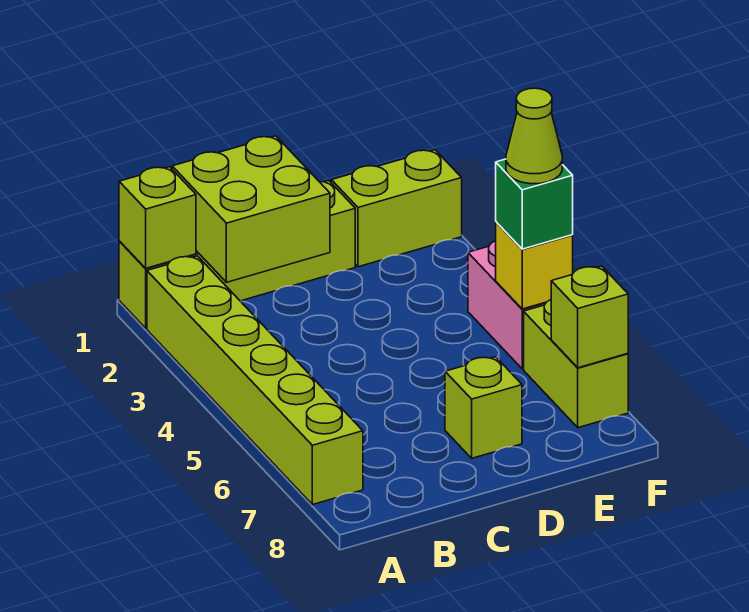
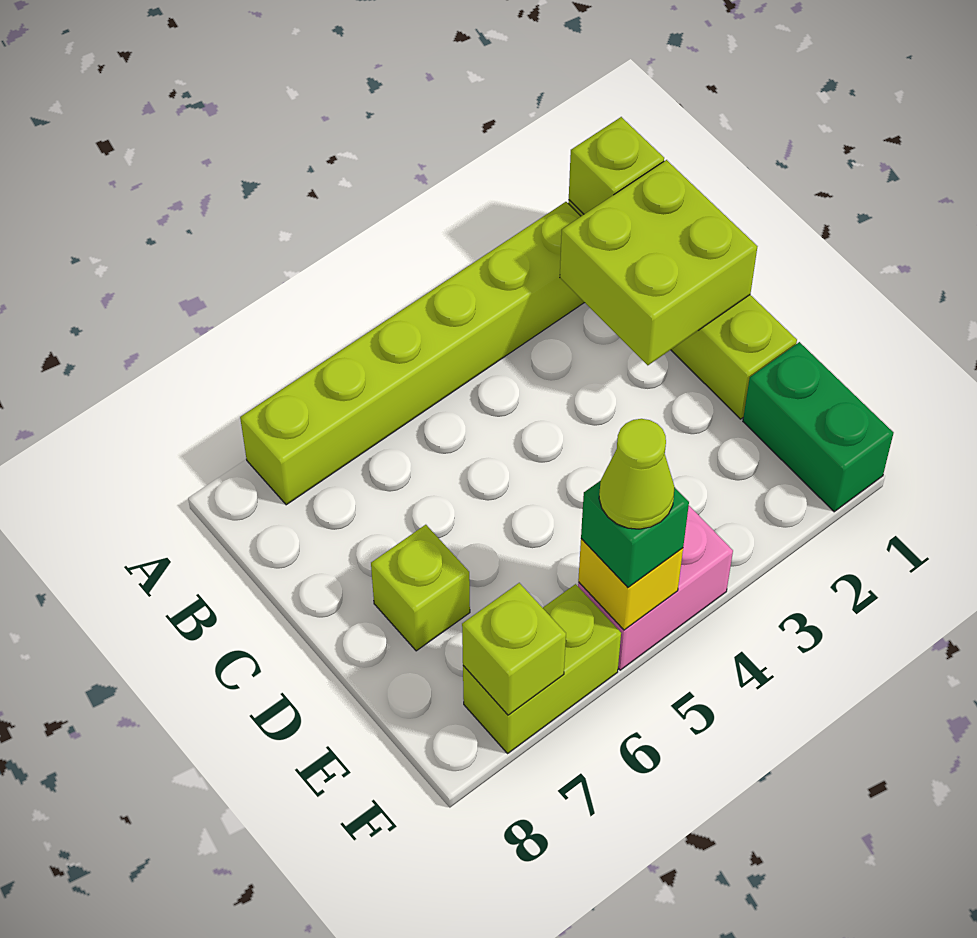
lime 1x2 brick [331,150,462,267] -> green 1x2 brick [743,342,894,512]

